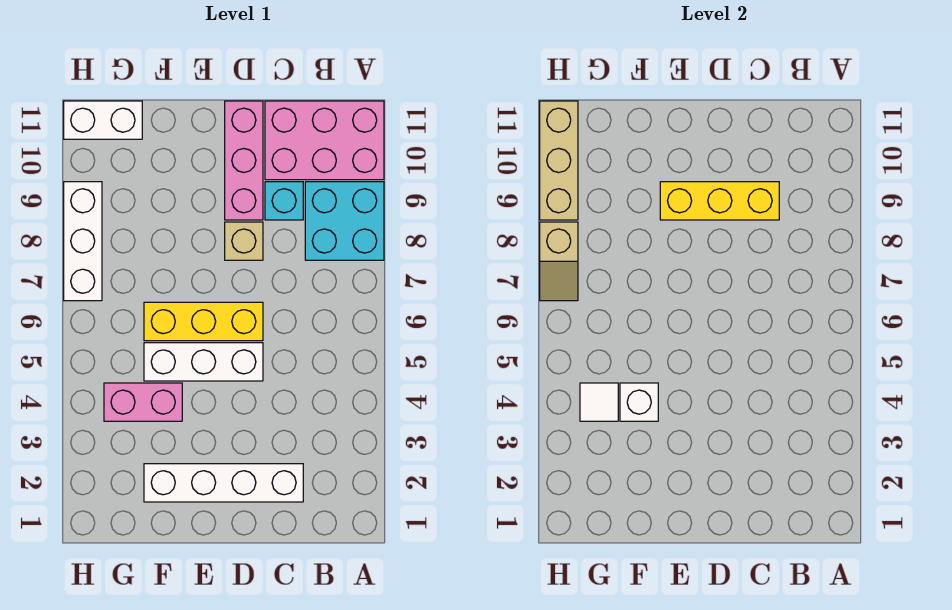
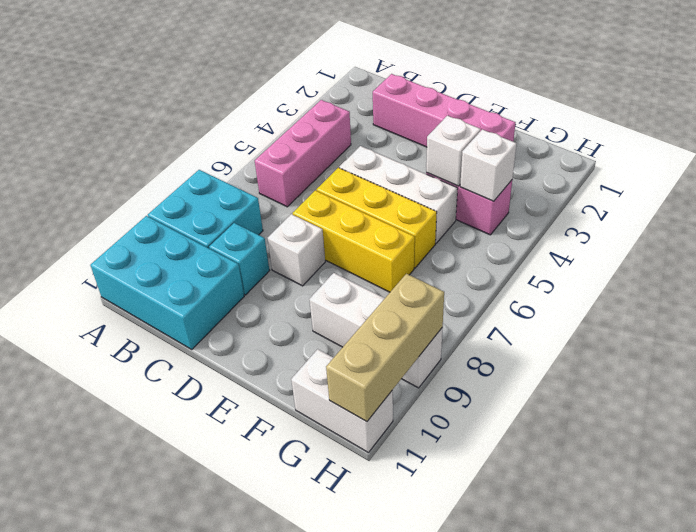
pink 2x3 brick [265,101,384,180] -> cyan 2x3 brick [90,216,244,349]
white 1x4 brick [144,464,303,502] -> pink 1x4 brick [373,74,516,147]
yellow 1x3 brick [660,182,779,220] -> yellow 1x3 brick moved to [293,190,415,292]
tan 1x1 brick [225,222,263,260] -> white 1x1 brick [268,214,325,286]
pink 1x3 brick [225,101,263,220] -> pink 1x3 brick moved to [255,100,351,207]
white 1x1 tile [580,383,618,421] -> white 1x1 brick [460,129,517,201]
white 1x3 brick [64,182,102,301] -> white 1x3 brick turned to [309,273,443,388]
tan 1x2 slope [540,222,578,301] -> none

